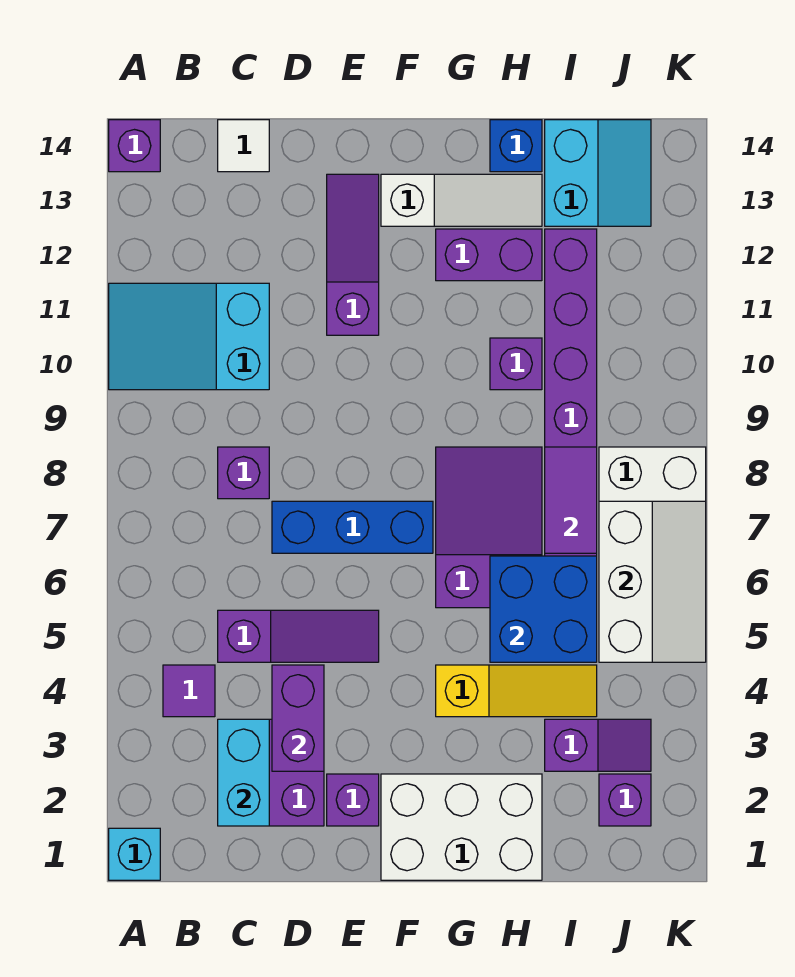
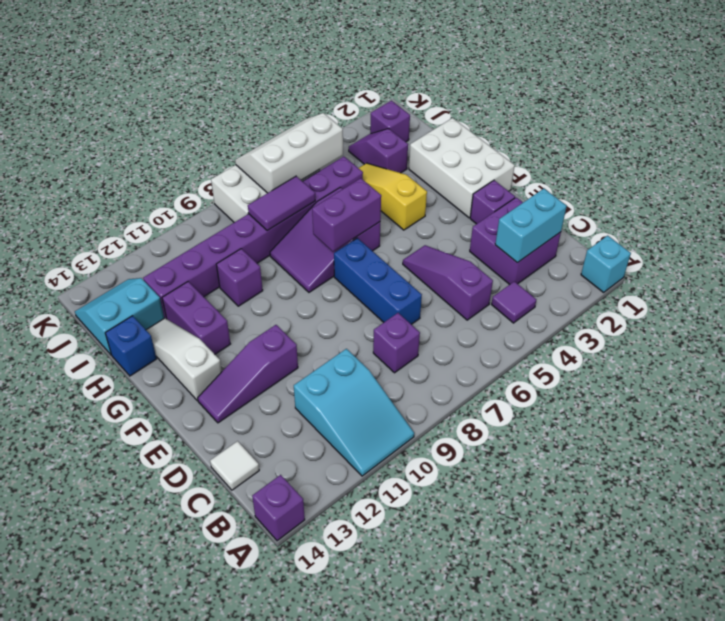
purple 1x2 brick [272,665,324,771] -> purple 1x2 brick moved to [312,178,381,252]
blue 2x2 brick [490,556,597,662] -> none

